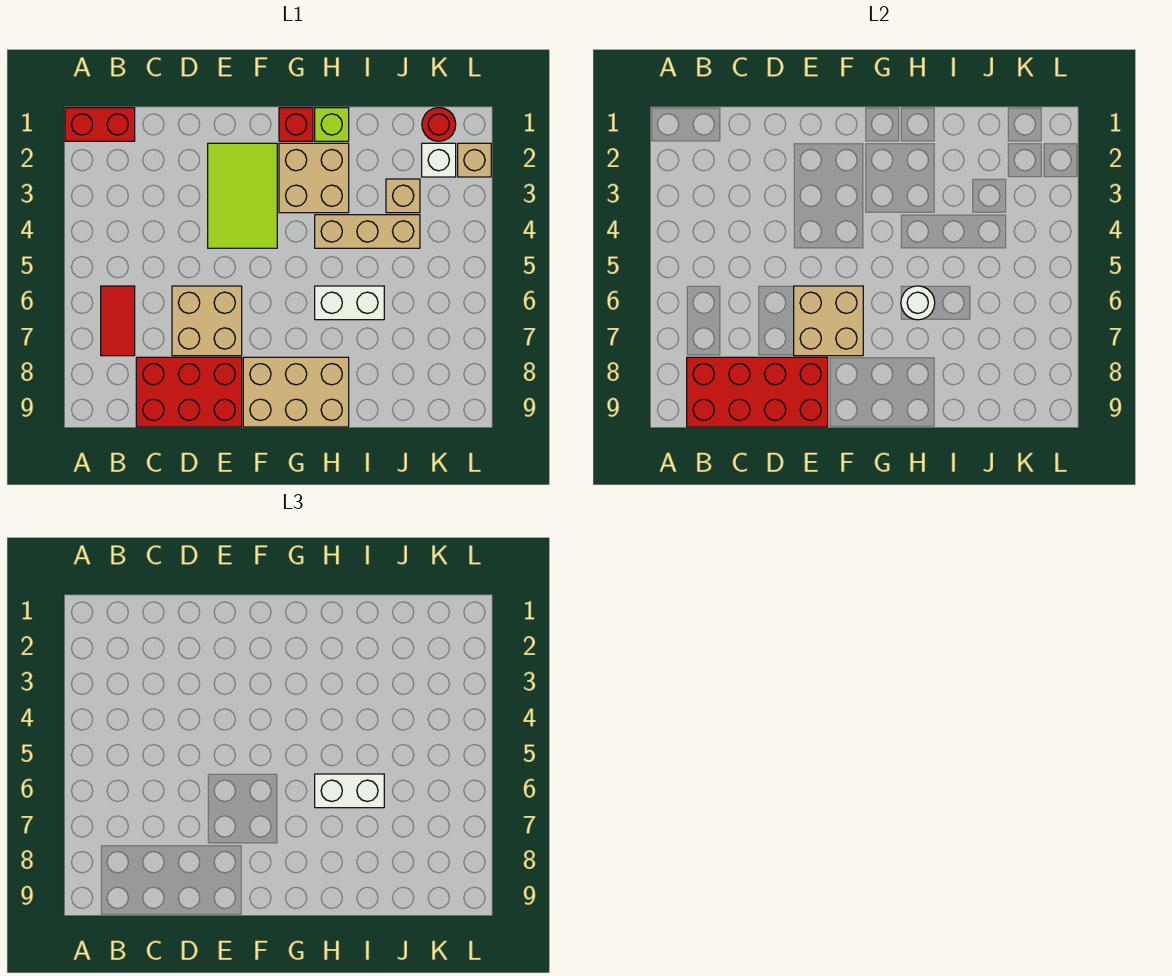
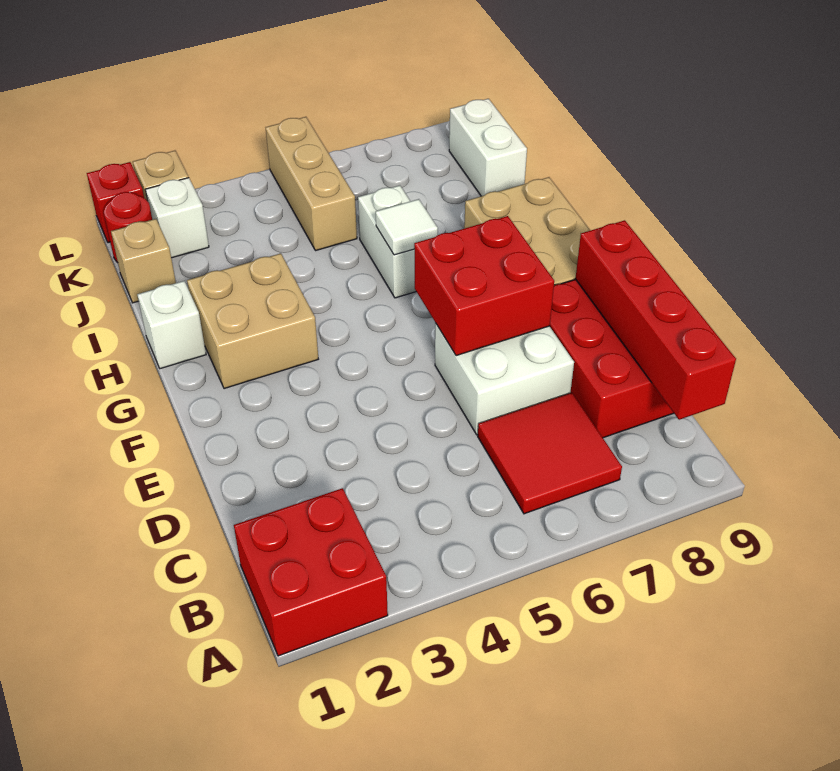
red 1x2 brick [65,108,135,141] -> red 2x2 brick [234,488,388,656]
red 1x2 tile [101,286,135,356] -> red 2x2 tile [478,393,622,514]
red 2x4 brick [687,357,828,427] -> red 1x4 brick [575,220,736,420]
tan 2x2 brick [172,286,242,356] -> white 2x2 brick [435,323,574,435]
lime 2x3 tile [208,143,277,248] -> none
tan 2x2 brick [794,286,863,356] -> red 2x2 brick [414,216,554,356]
red 1x1 brick [279,108,313,141] -> red 1x1 brick moved to [87,162,144,243]
lime 1x1 brick [315,108,349,141] -> white 1x1 brick [137,281,206,369]
tan 1x3 brick [315,215,420,248] -> tan 1x3 brick moved to [266,117,357,251]
white 1x1 round brick [901,286,935,320] -> white 1x1 tile [376,199,438,255]
white 1x2 brick [315,774,384,808] -> white 1x2 brick moved to [449,99,527,196]
tan 1x1 brick [386,179,420,213] -> tan 1x1 brick moved to [111,219,176,303]

